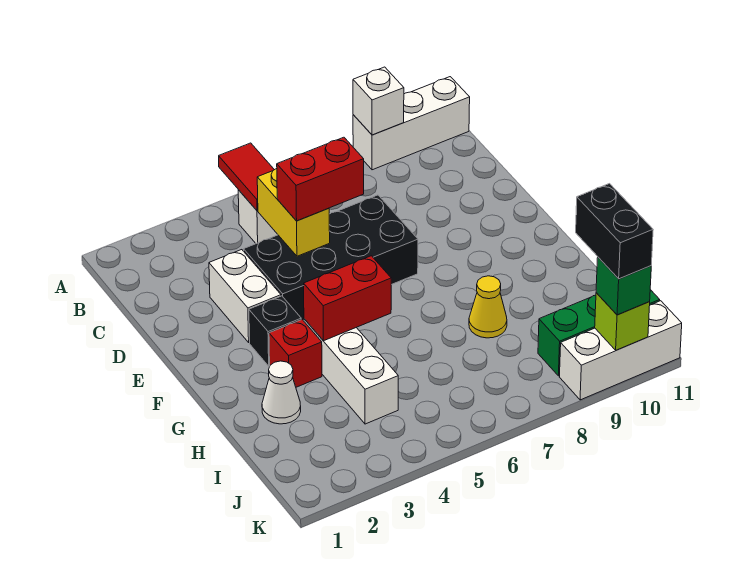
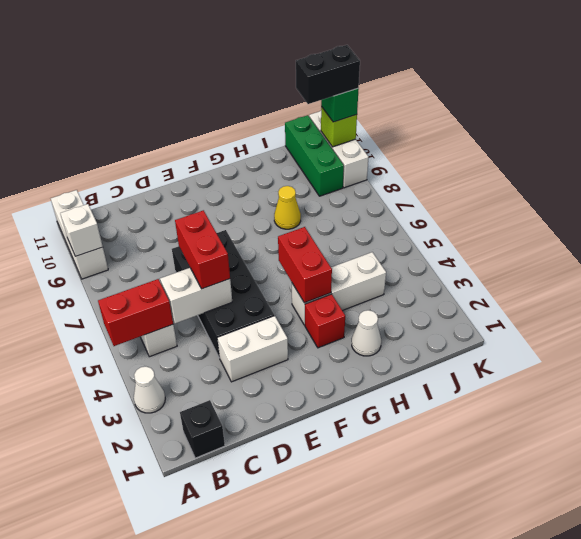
none -> white 1x1 cone [134,367,165,413]
red 1x2 tile [219,143,274,211] -> red 1x2 brick [98,279,173,346]
yellow 1x2 brick [257,168,330,256] -> white 1x2 brick [160,268,232,323]
black 1x1 brick [249,296,301,366] -> black 1x1 brick moved to [180,400,225,458]

